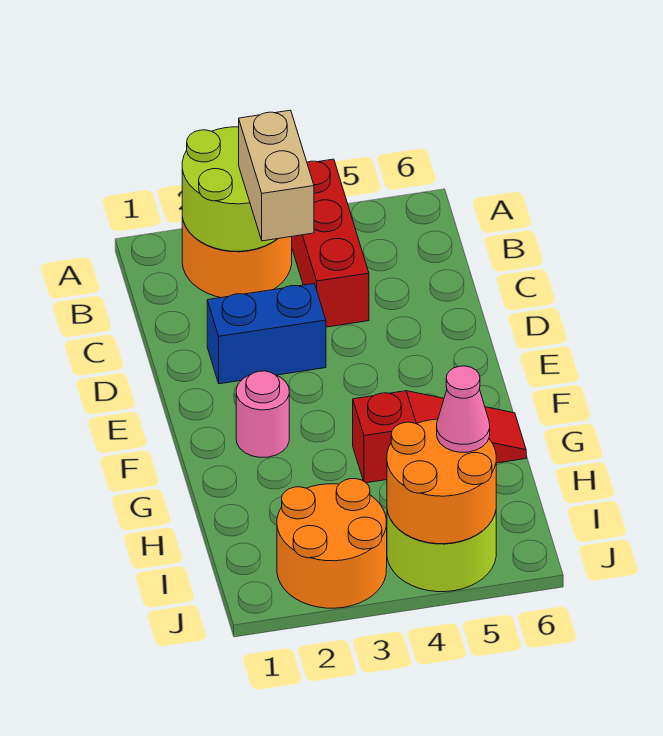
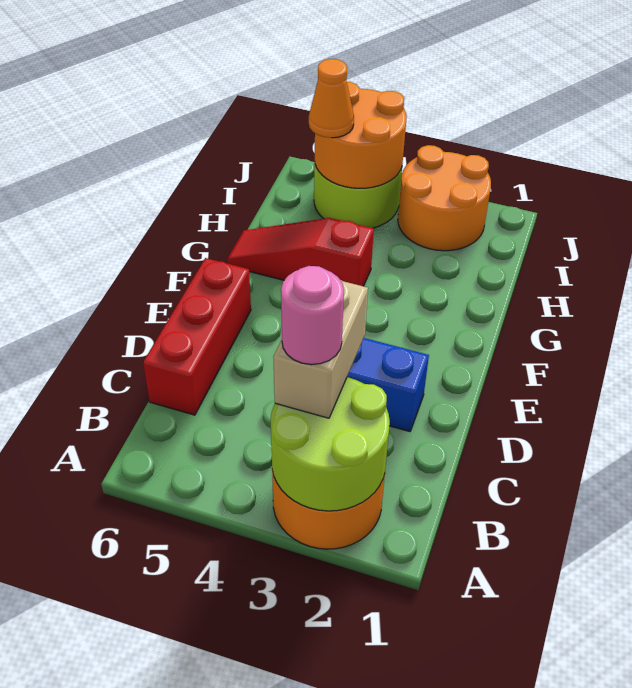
red 1x3 brick [292,159,369,327] -> red 1x3 brick moved to [143,258,251,415]
pink 1x1 round brick [236,371,289,457] -> pink 1x1 round brick moved to [281,266,344,365]
pink 1x1 cone [437,366,490,452] -> orange 1x1 cone [309,59,354,138]

